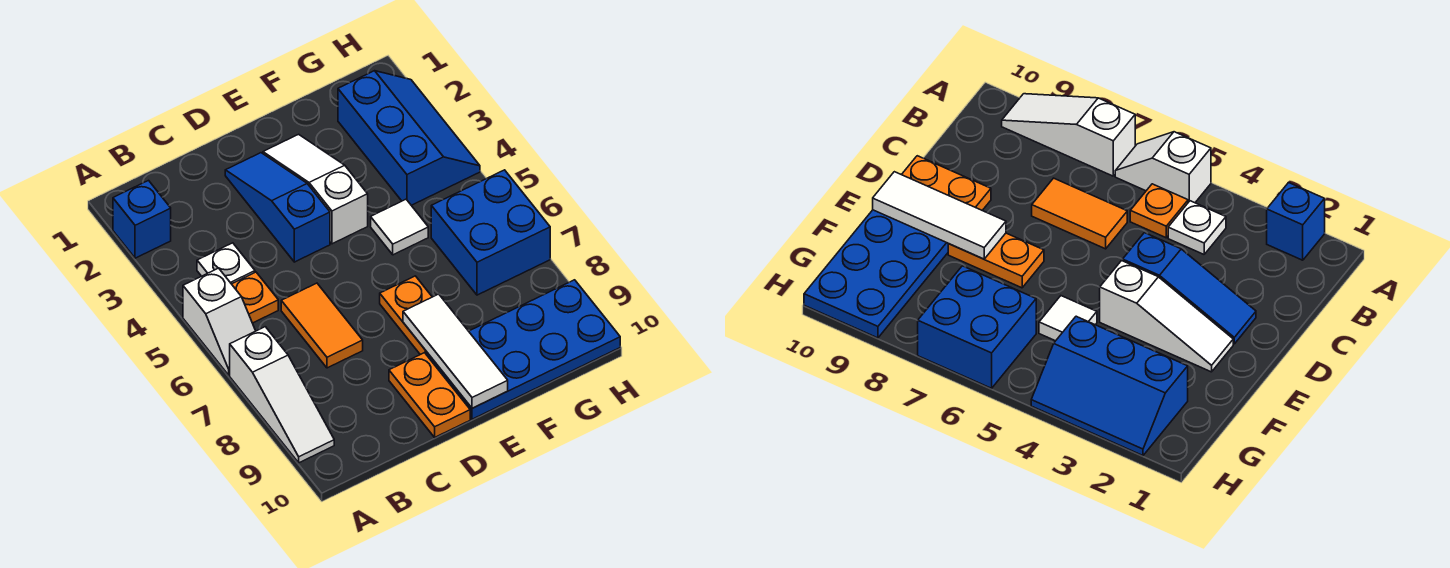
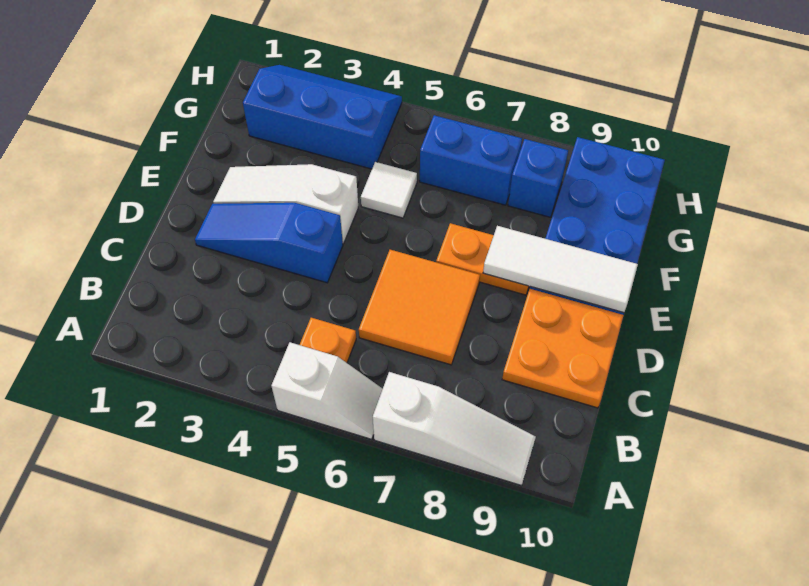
blue 1x1 brick [113,181,171,258] -> blue 1x1 brick moved to [508,139,568,217]
white 1x1 plate [197,243,255,284] -> none
orange 1x2 tile [281,283,363,368] -> orange 2x2 tile [359,250,480,365]
orange 1x2 plate [389,353,470,437] -> orange 2x2 plate [502,289,623,408]
blue 2x2 brick [431,170,550,295] -> blue 1x2 brick [420,115,522,205]

